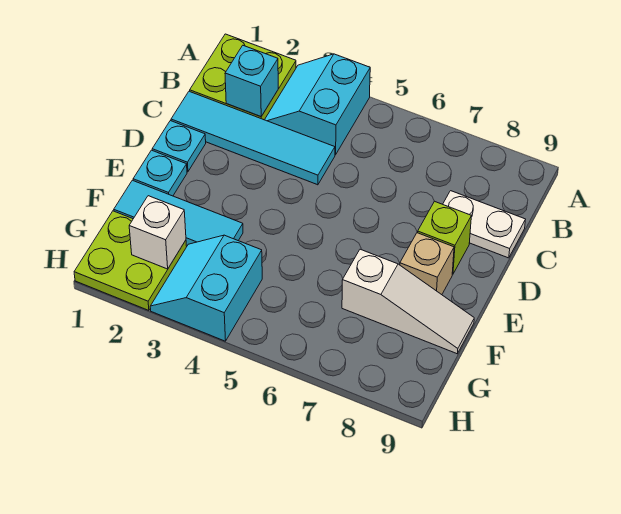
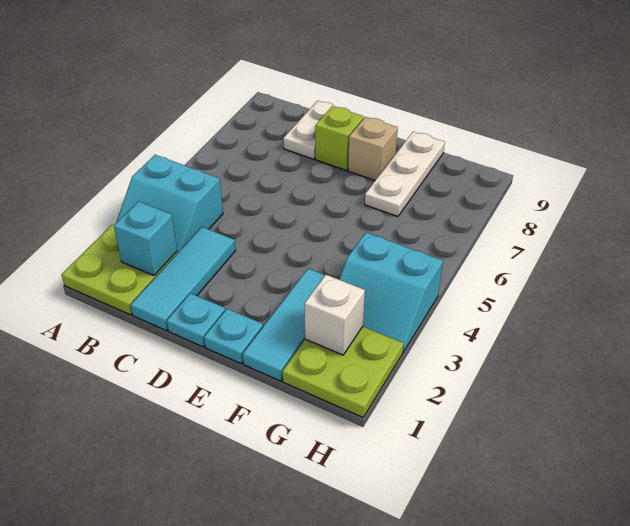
cyan 1x4 tile [171,91,335,185] -> cyan 1x3 tile [131,227,235,331]
white 1x3 slope [342,249,474,354] -> white 1x3 plate [365,132,445,217]

